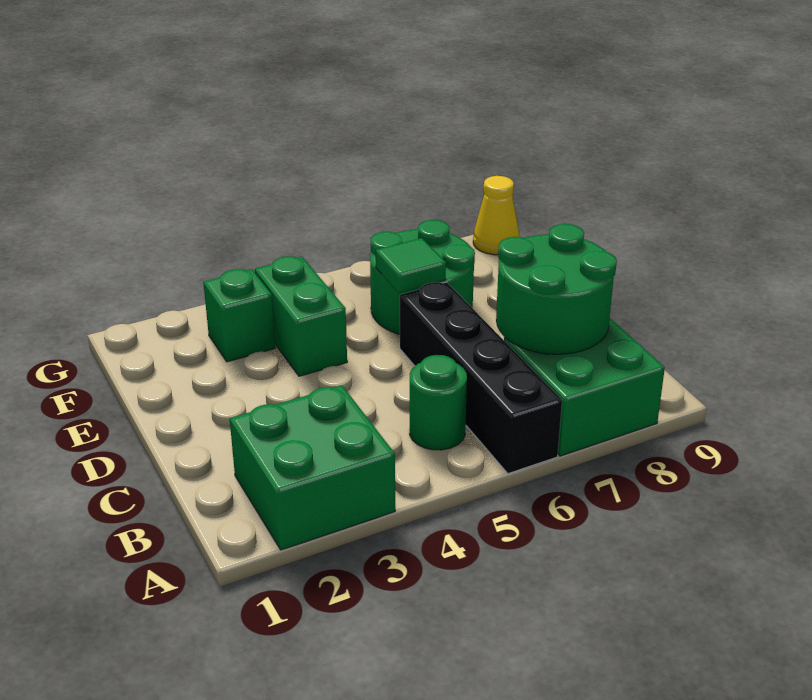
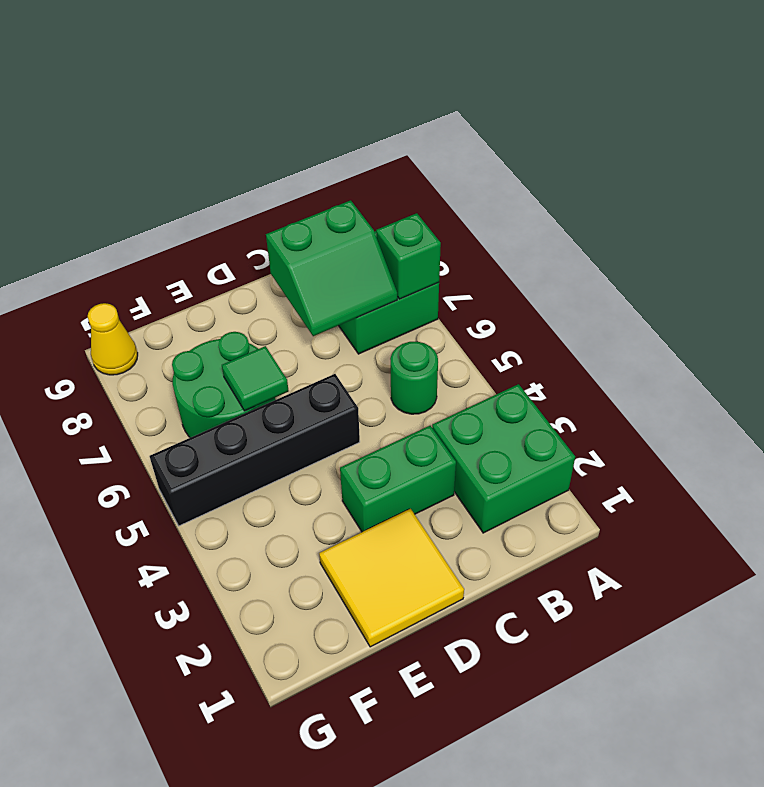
black 1x4 brick [400,282,562,474] -> black 1x4 brick moved to [149,374,360,526]
green 2x2 round brick [496,224,617,354] -> green 2x2 slope [266,200,397,336]
none -> yellow 2x2 tile [319,509,464,647]
green 1x2 brick [255,256,347,376] -> green 1x2 brick moved to [340,426,456,532]
green 1x1 brick [203,269,275,362] -> green 1x1 brick moved to [376,213,441,299]

